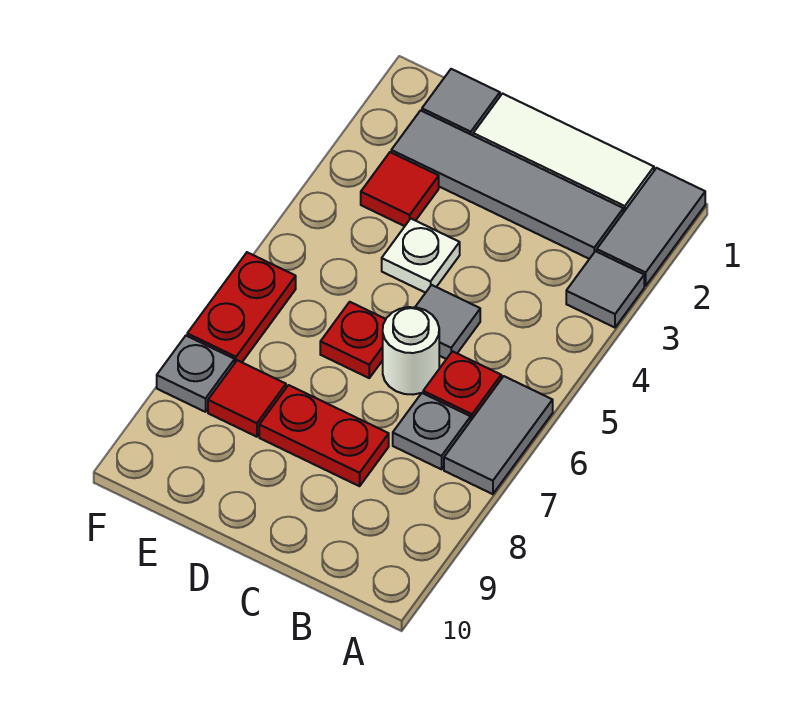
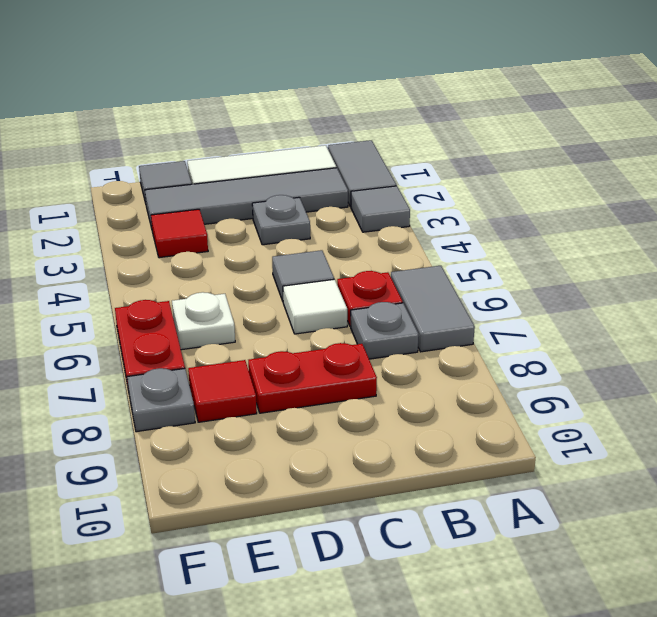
none -> grey 1x1 plate [252,195,310,245]
white 1x1 round brick [383,307,439,395] -> white 1x1 tile [283,279,347,334]
white 1x1 plate [382,219,460,293] -> white 1x1 plate moved to [172,292,235,350]
red 1x1 plate [320,302,386,378] -> none

